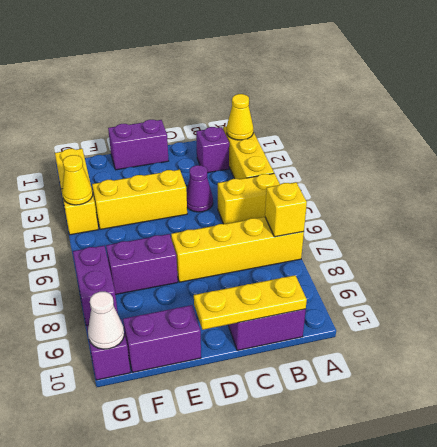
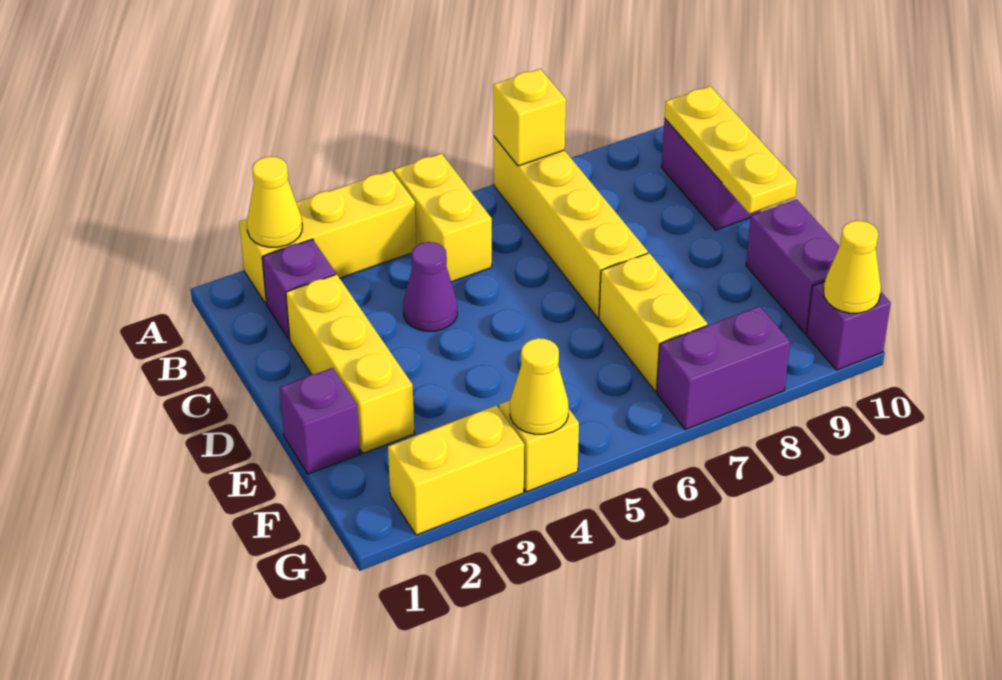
purple 1x2 brick [108,120,169,170] -> purple 1x1 brick [280,368,360,474]
yellow 1x3 brick [92,170,187,229] -> yellow 1x3 brick moved to [286,274,415,453]
purple 1x2 brick [106,234,178,295] -> yellow 1x2 brick [599,253,707,391]
white 1x1 cone [88,292,124,349] -> yellow 1x1 cone [824,221,881,313]

